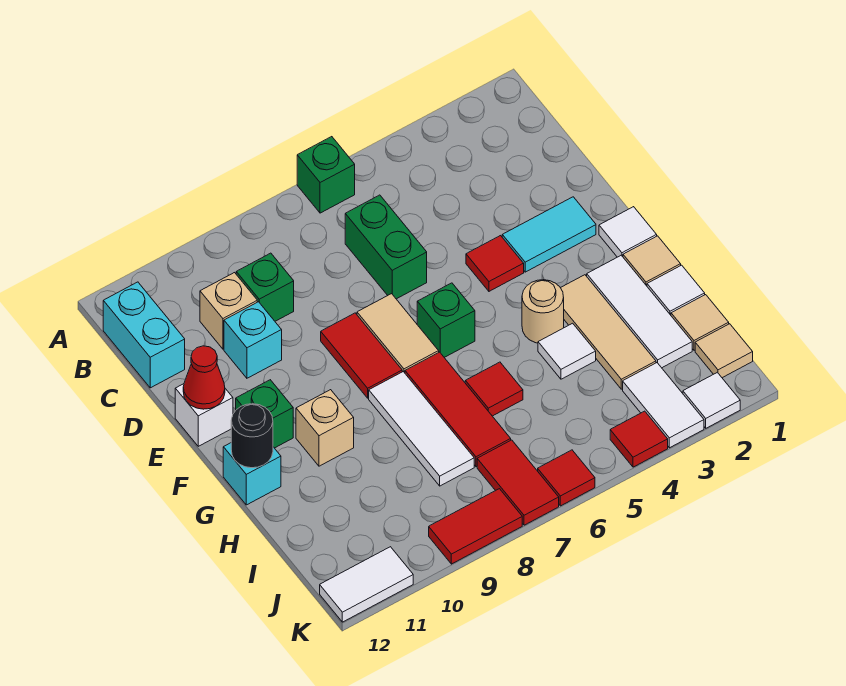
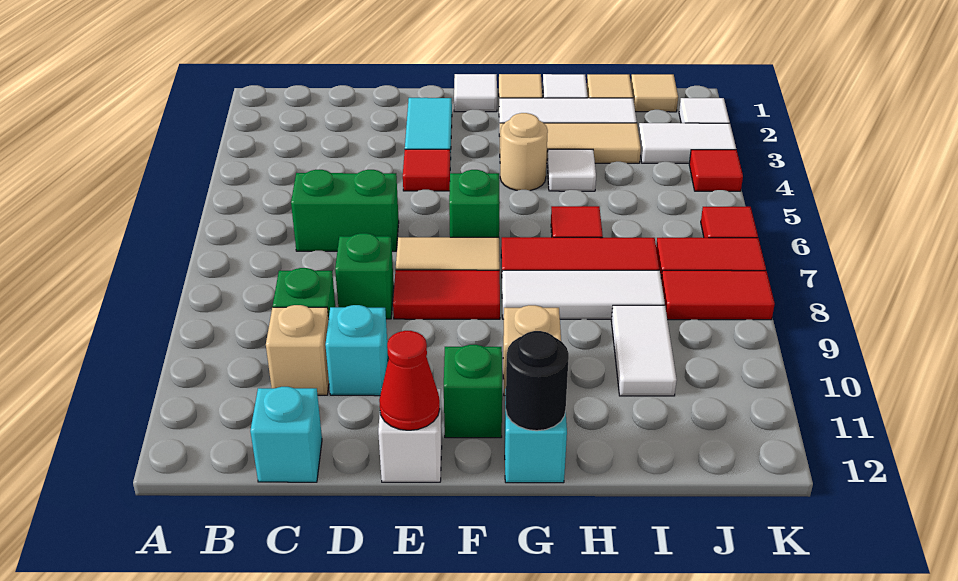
green 1x1 brick [297,137,355,213] -> green 1x1 brick moved to [335,233,394,319]
cyan 1x2 brick [103,282,185,388] -> cyan 1x1 brick [250,387,322,482]
red 1x2 tile [429,489,522,564] -> red 1x2 tile turned to [661,270,775,320]
white 1x2 tile [320,547,413,622] -> white 1x2 tile moved to [611,305,677,396]

